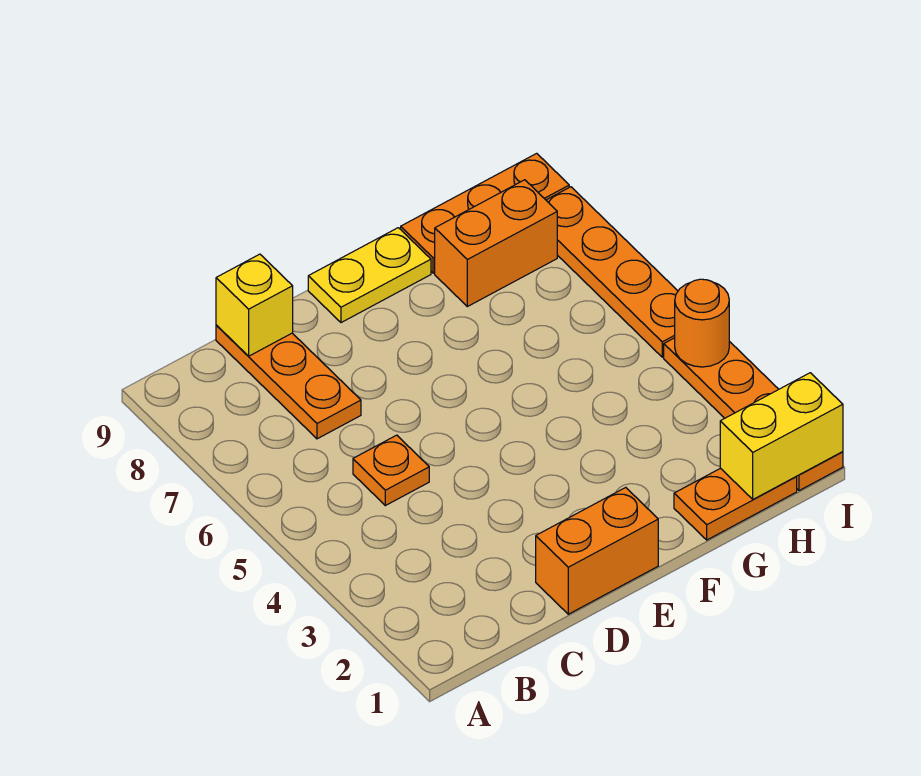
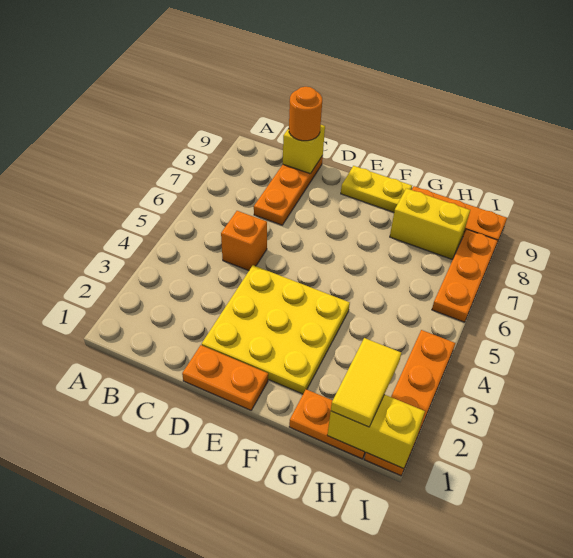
orange 1x1 plate [353,435,429,506] -> orange 1x1 brick [221,211,267,271]
orange 1x2 brick [536,487,658,614] -> orange 1x2 plate [182,345,268,410]
none -> yellow 3x3 plate [202,265,350,394]
orange 1x2 brick [435,180,557,307] -> yellow 1x2 brick [390,188,470,259]
none -> yellow 1x2 tile [331,338,401,427]
orange 1x1 round brick [675,279,729,367] -> orange 1x1 round brick moved to [289,87,322,141]
orange 1x4 plate [546,187,678,357] -> orange 1x3 plate [432,230,498,322]

